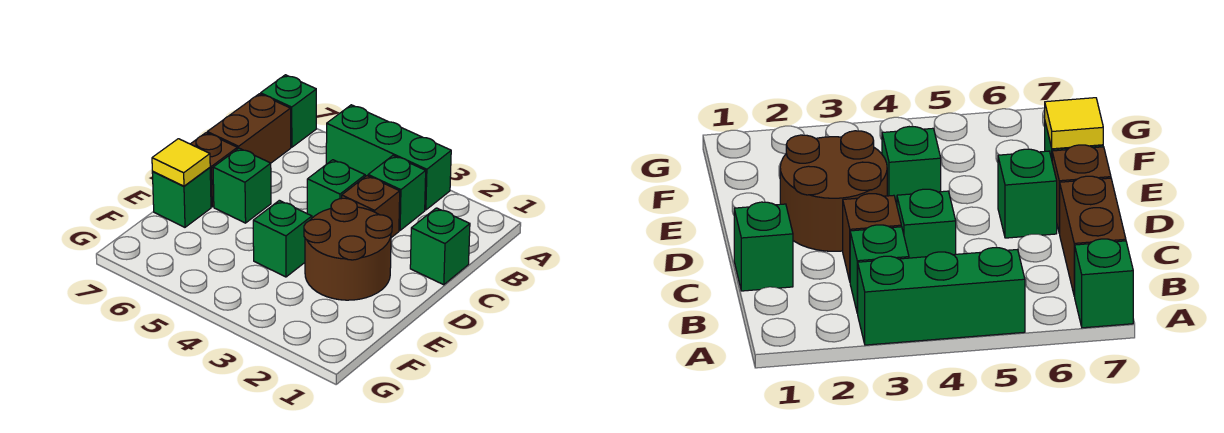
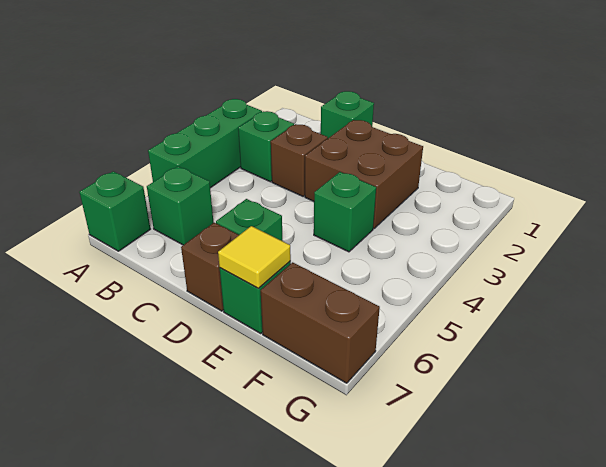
brown 1x2 brick [207,94,291,163] -> brown 1x2 brick moved to [261,262,380,383]
green 1x1 brick [307,160,365,218] -> green 1x1 brick moved to [147,166,214,245]
brown 2x2 round brick [304,198,392,300] -> brown 2x2 brick [305,120,423,229]

